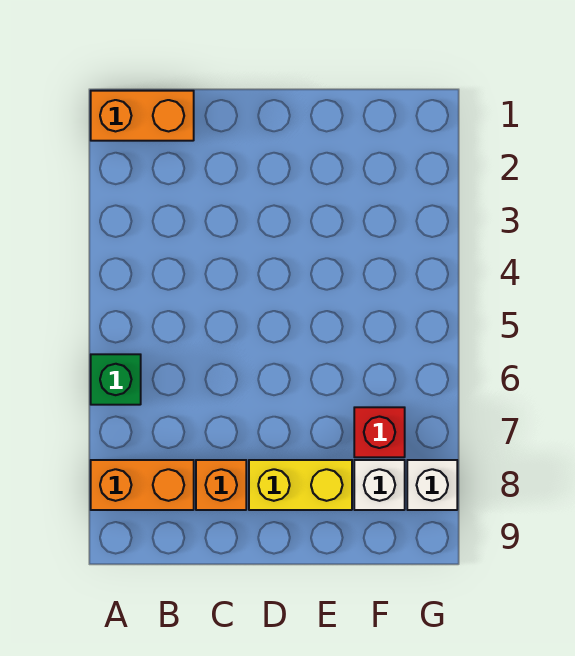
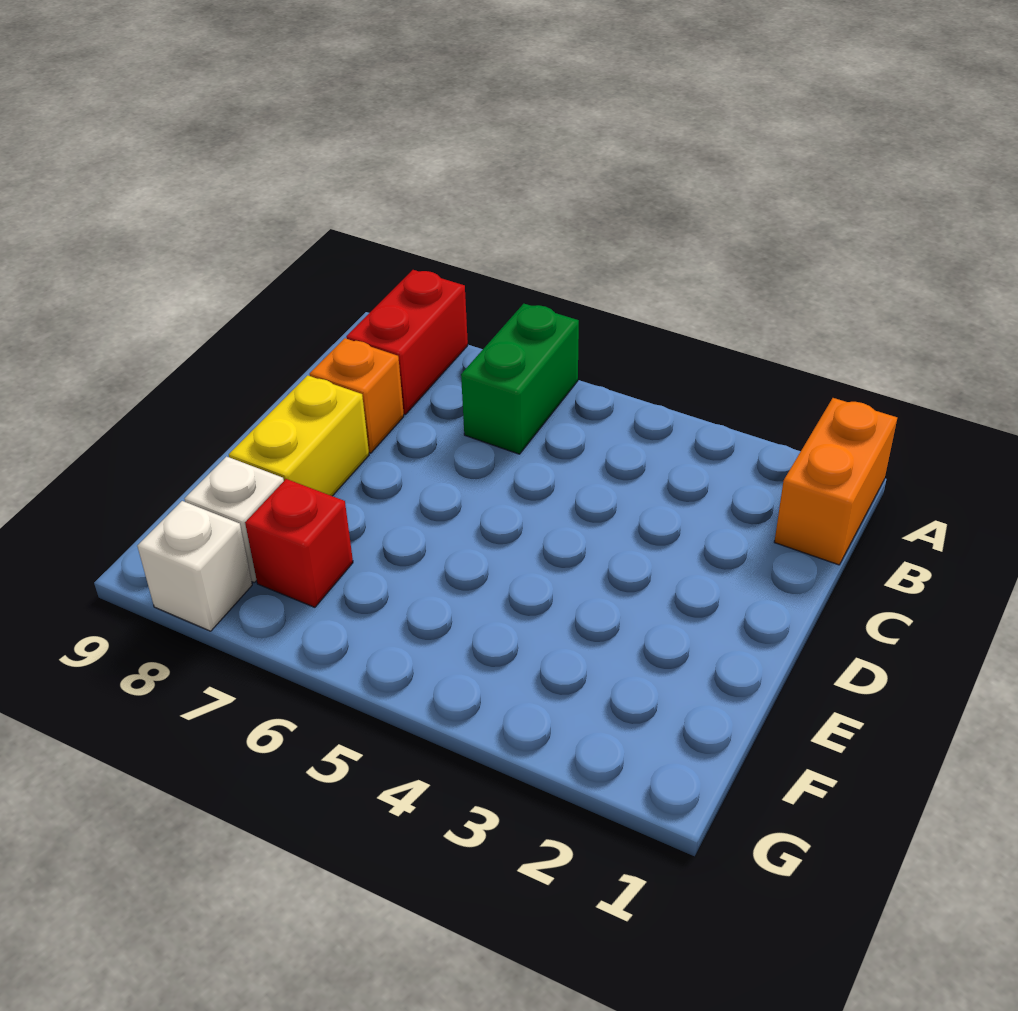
green 1x1 brick [91,354,141,405] -> green 1x2 brick [461,304,579,454]
orange 1x2 brick [91,460,194,510] -> red 1x2 brick [346,270,468,415]

